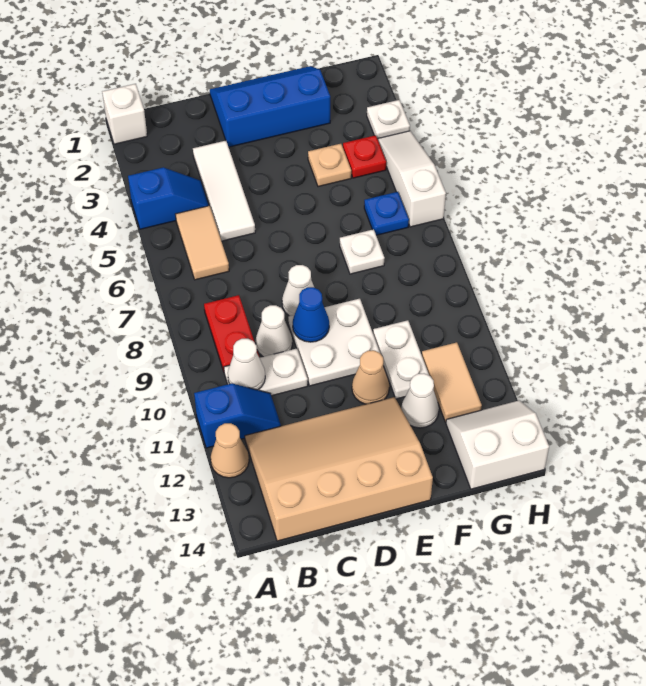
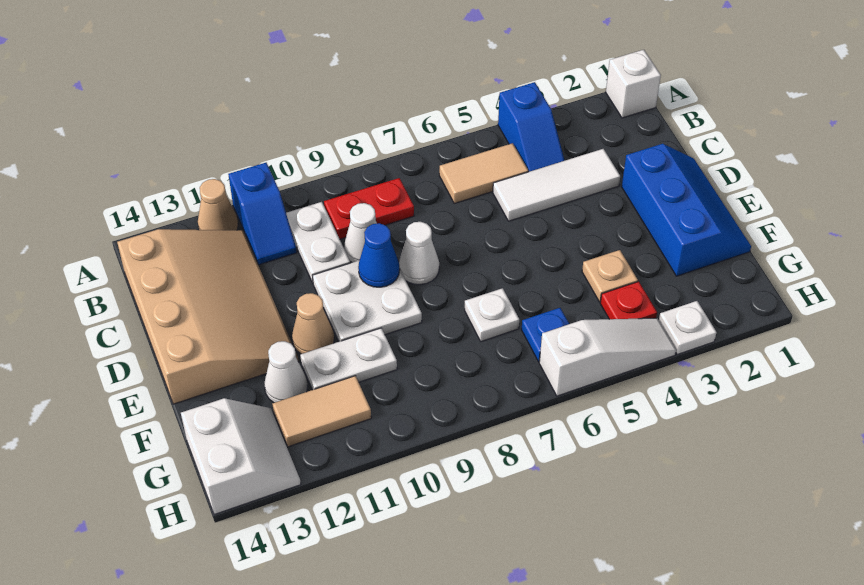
white 1x1 cone [228,339,265,390] -> none

